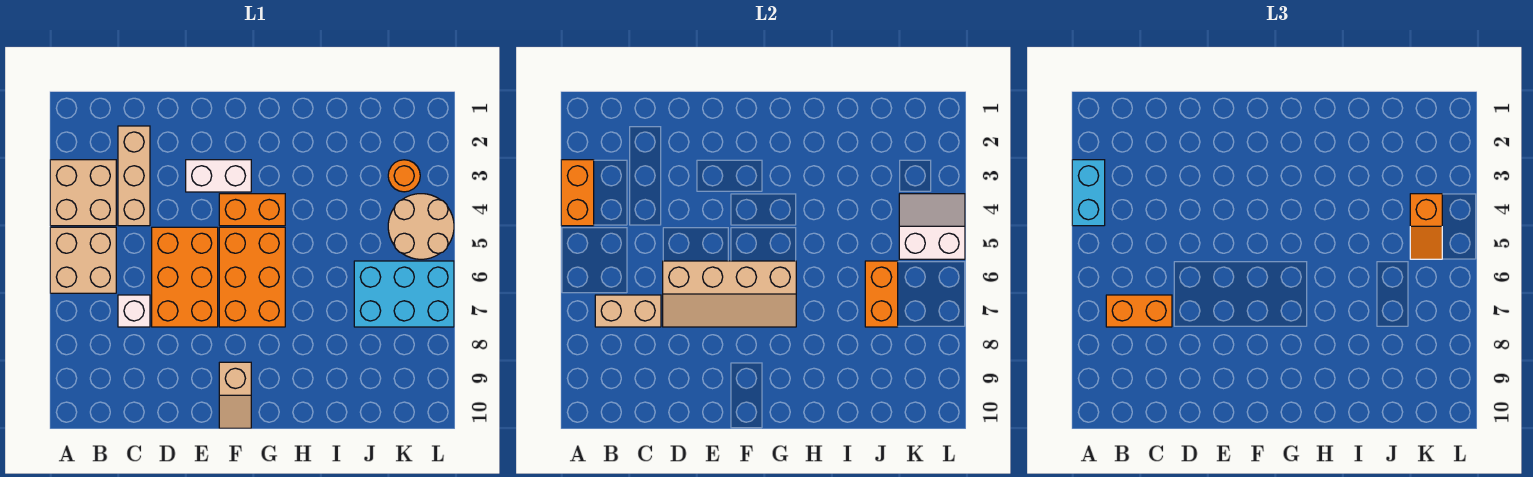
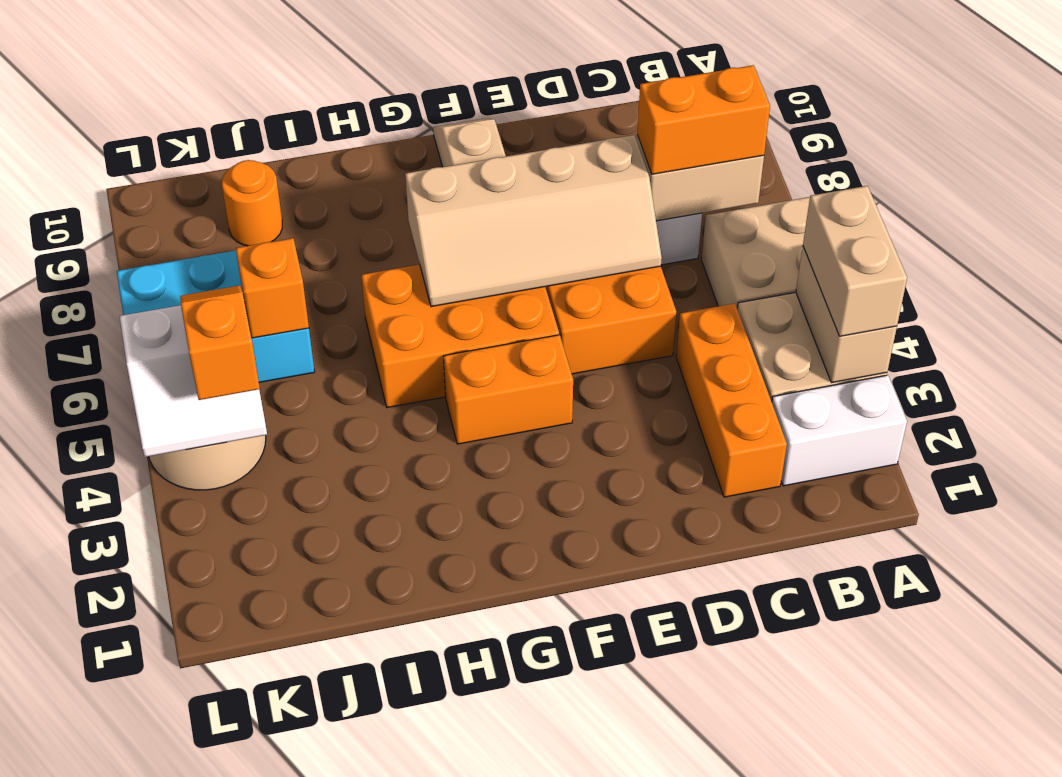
orange 1x2 brick [561,160,594,226] -> tan 1x2 brick [796,247,897,383]
cyan 1x2 brick [1072,160,1105,226] -> tan 1x2 brick [803,186,907,336]
tan 1x3 brick [118,126,150,226] -> orange 1x3 brick [676,303,787,497]
tan 2x4 slope [663,261,796,327] -> tan 2x4 slope turned to [405,135,662,307]
white 1x2 brick [186,160,251,192] -> white 1x2 brick moved to [772,375,907,486]
orange 2x3 brick [219,227,285,327] -> orange 2x3 brick turned to [361,265,559,407]
orange 1x2 brick [865,261,898,327] -> orange 1x1 brick [236,238,309,338]
orange 1x1 round brick [388,160,420,192] -> orange 1x1 round brick moved to [222,160,282,246]

